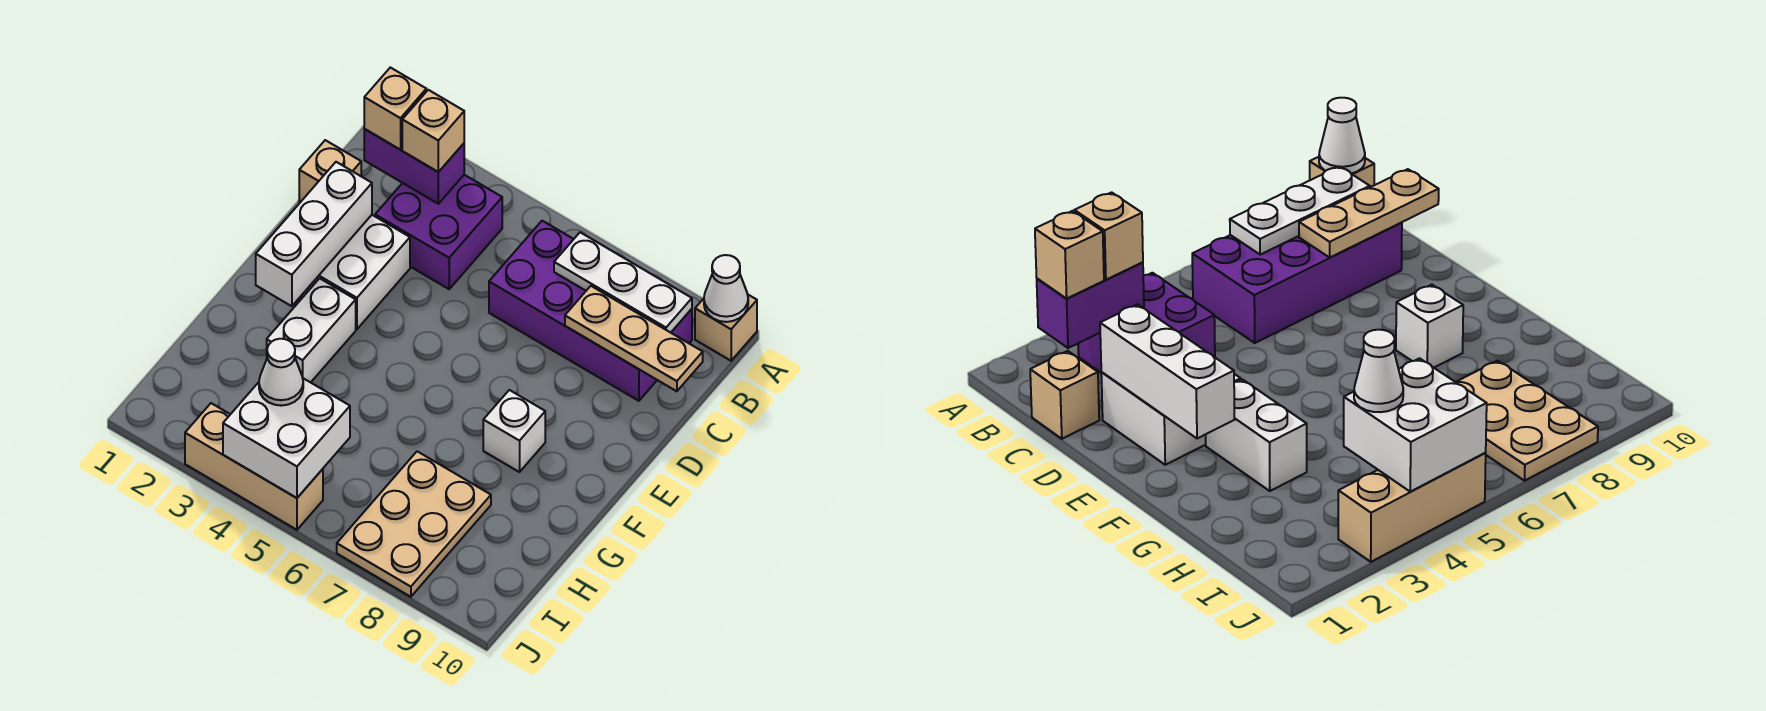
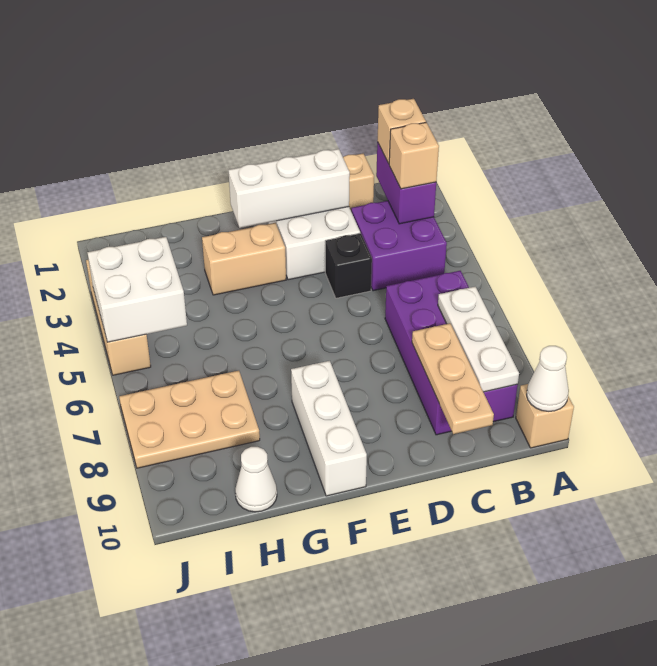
none -> black 1x1 brick [325,233,372,298]
white 1x2 brick [267,278,356,382] -> tan 1x2 brick [202,223,286,295]
white 1x1 brick [483,390,545,472] -> white 1x3 brick [291,361,367,496]
white 1x1 cone [259,339,303,406] -> white 1x1 cone moved to [235,447,277,512]

